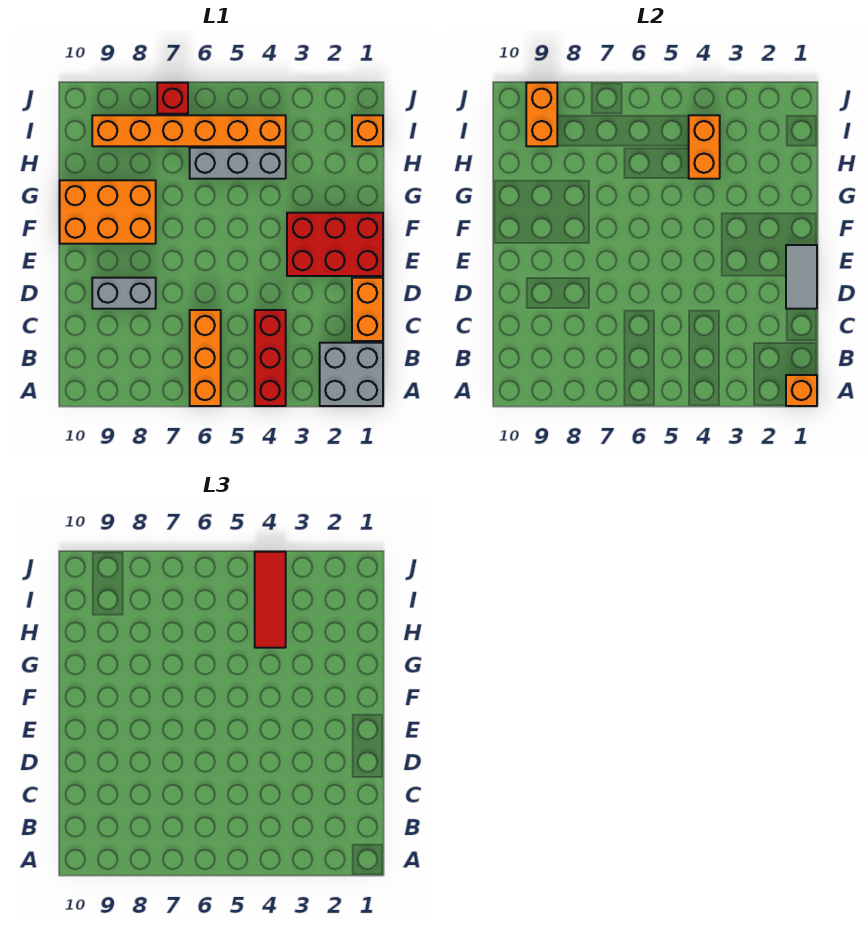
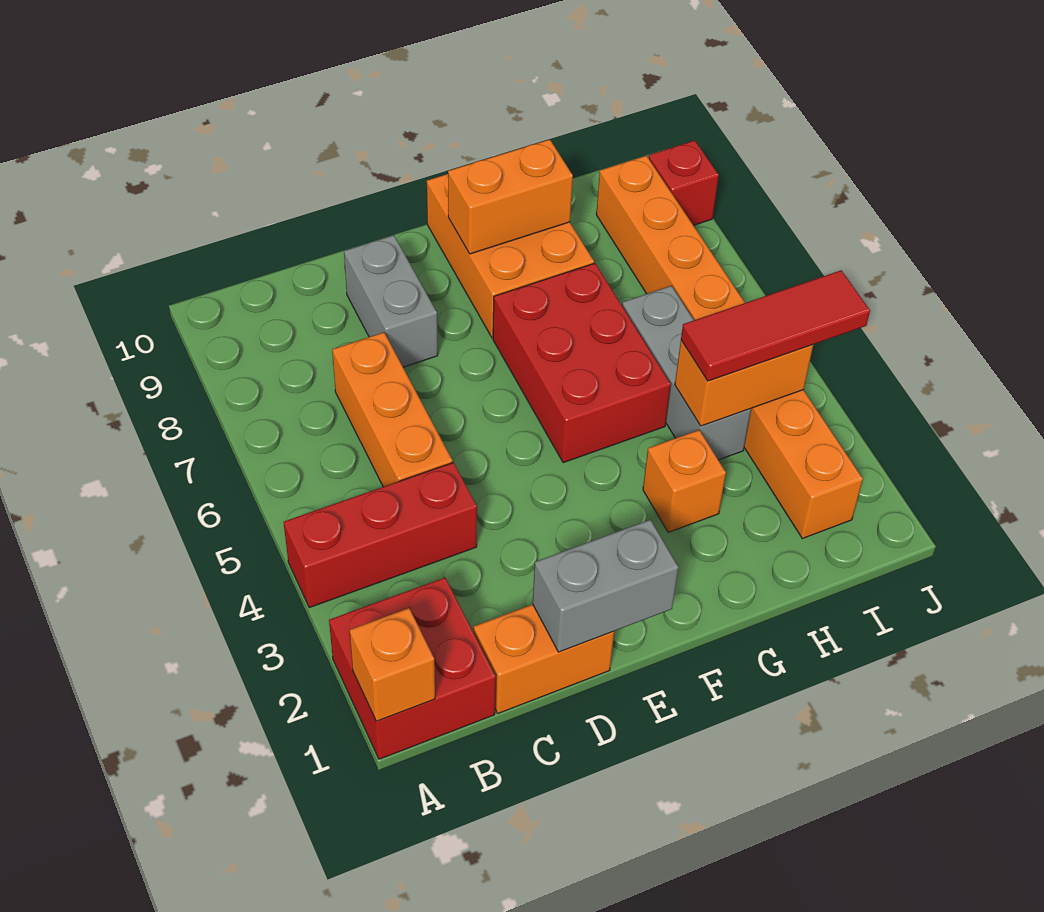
grey 2x2 brick [320,343,383,406] -> red 2x2 brick [329,577,496,759]
orange 1x3 brick [190,310,221,406] -> orange 1x3 brick turned to [332,332,452,487]
grey 1x2 tile [786,245,817,309] -> grey 1x2 brick [533,520,678,652]
red 2x3 brick [287,213,383,276] -> red 2x3 brick moved to [493,263,671,463]
orange 1x1 brick [352,115,383,146] -> orange 1x1 brick moved to [643,430,726,532]
orange 1x6 brick [92,115,286,146] -> orange 1x8 brick [596,156,863,538]
orange 1x2 brick [526,83,557,146] -> orange 1x2 brick moved to [448,139,573,254]
red 1x1 brick [157,83,188,114] -> red 1x1 brick moved to [648,140,719,225]

